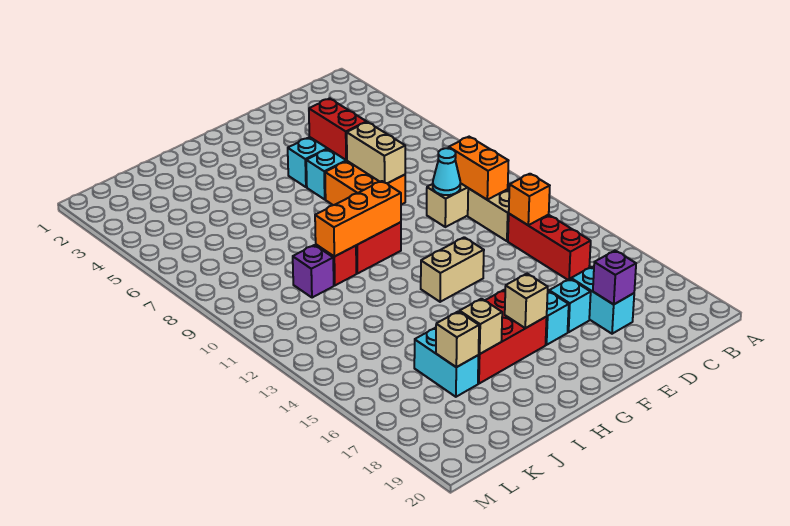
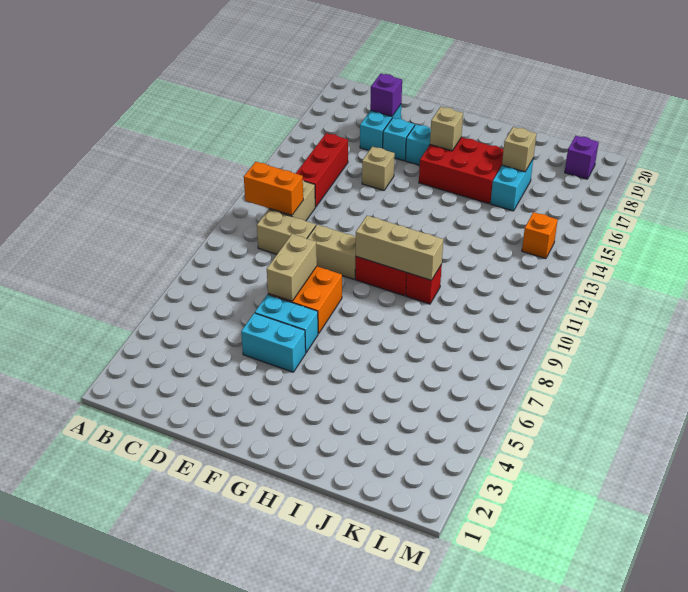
orange 1x2 brick [449,137,508,200] -> orange 1x2 brick turned to [244,162,303,215]
orange 1x1 brick [509,174,550,225] -> orange 1x1 brick moved to [522,212,558,259]
cyan 1x1 cone [433,148,460,195] -> none
red 1x2 brick [309,98,366,160] -> none
tan 1x2 brick [421,237,484,302] -> tan 1x2 brick moved to [307,225,356,279]
orange 1x3 brick [315,181,401,257] -> tan 1x3 brick [356,216,443,280]
tan 1x1 brick [460,299,502,354] -> tan 1x1 brick moved to [362,147,395,190]
purple 1x1 brick [293,245,334,298] -> purple 1x1 brick moved to [565,136,599,179]

